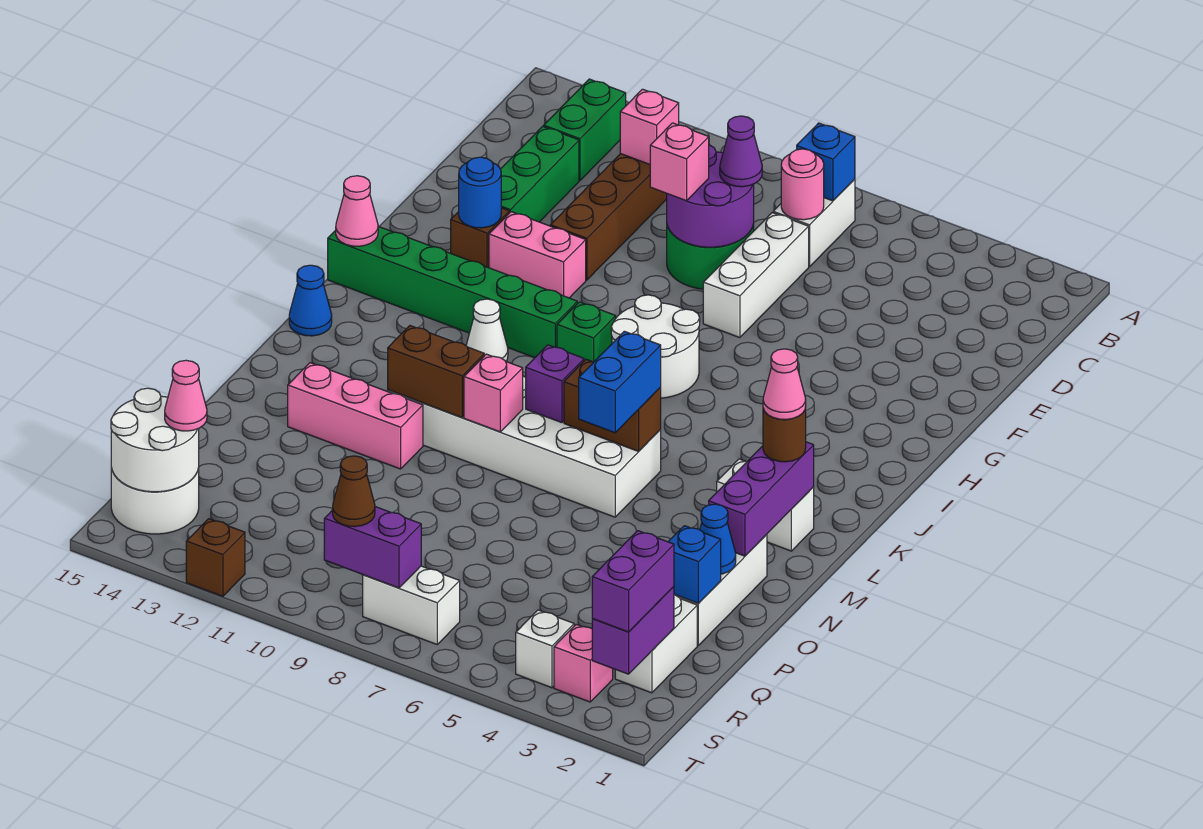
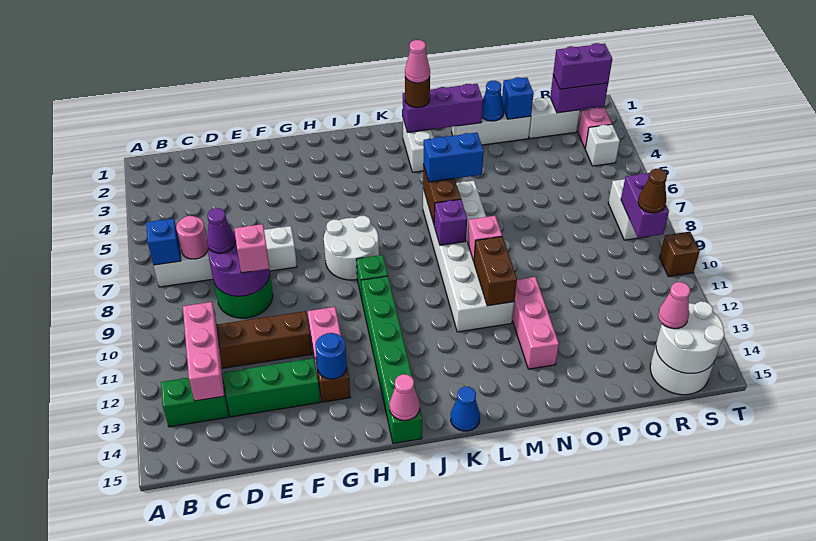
pink 1x1 brick [620,89,679,164] -> pink 1x3 brick [183,302,224,401]
white 1x1 cone [466,299,508,361] -> none
brown 1x1 brick [186,519,245,596] -> brown 1x1 brick moved to [660,232,700,277]

